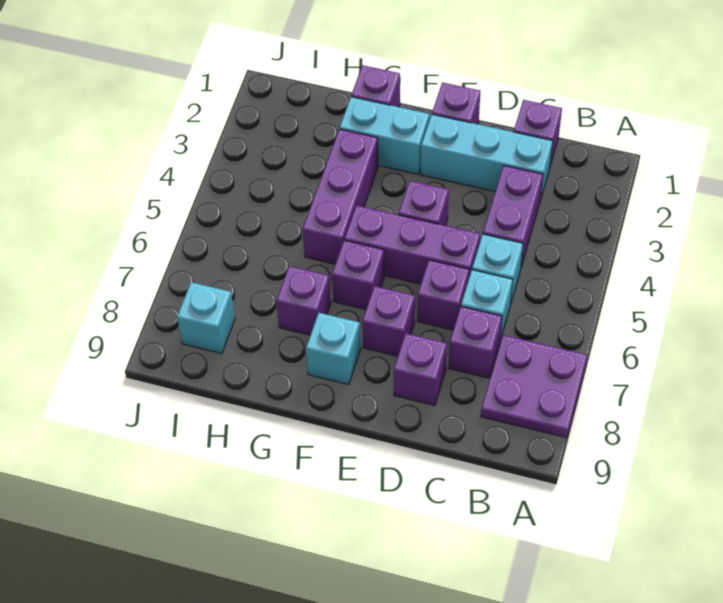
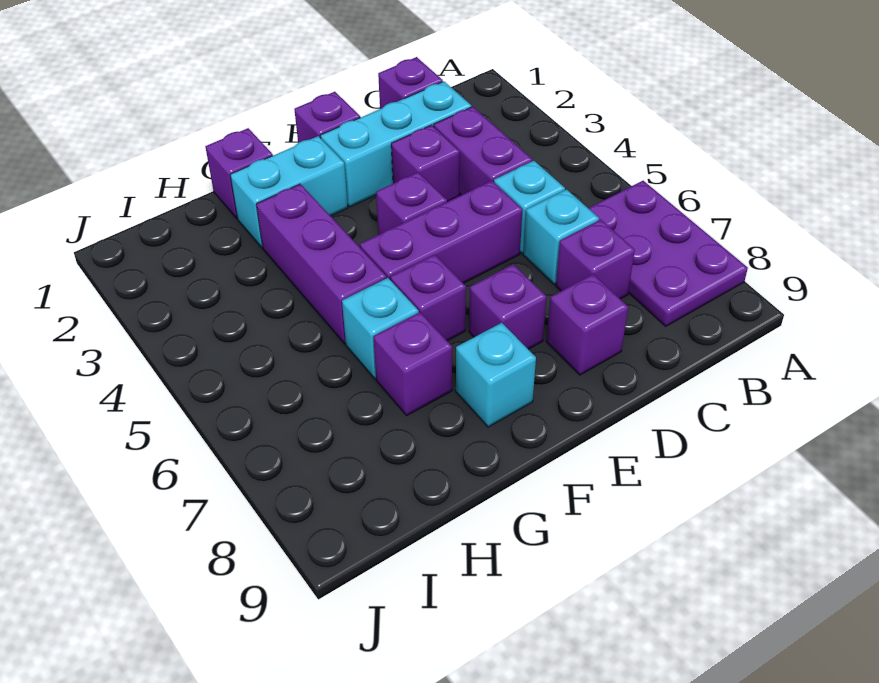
purple 2x2 plate [481,335,587,438] -> purple 2x3 plate [588,181,748,326]
purple 1x1 brick [417,260,469,330] -> purple 1x1 brick moved to [391,125,460,202]
cyan 1x1 brick [177,282,235,354] -> cyan 1x1 brick moved to [342,278,419,379]

